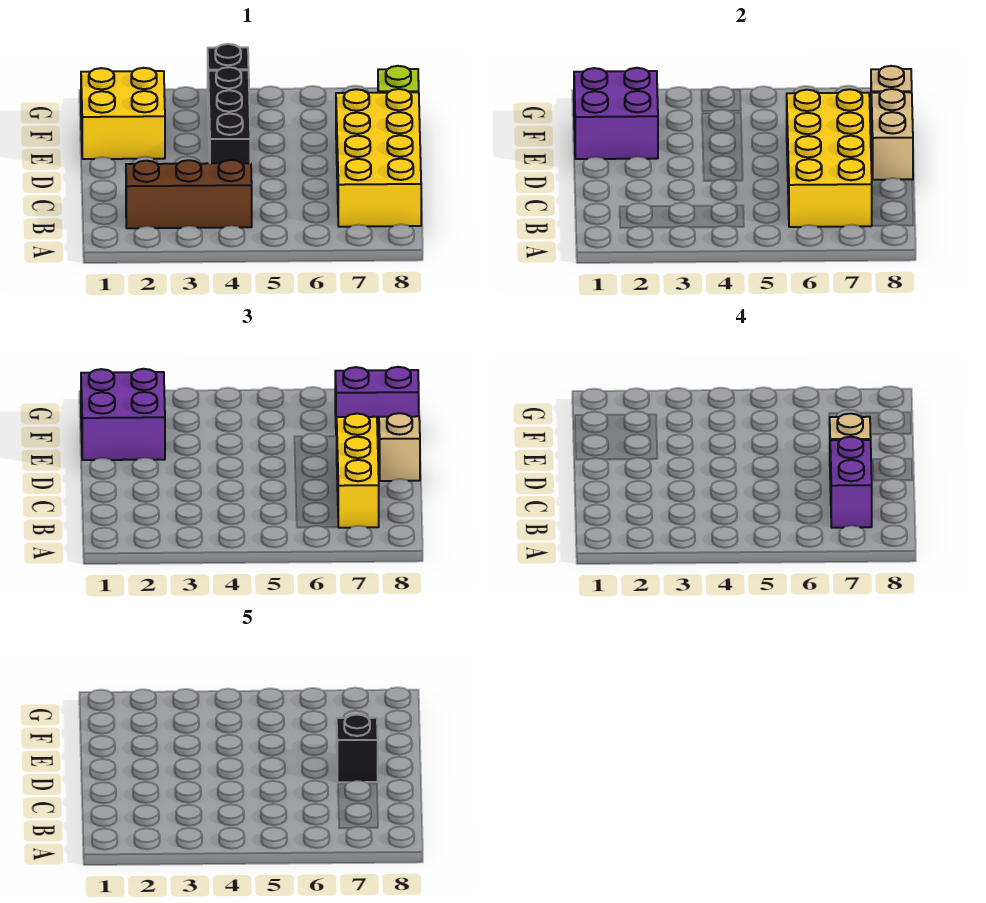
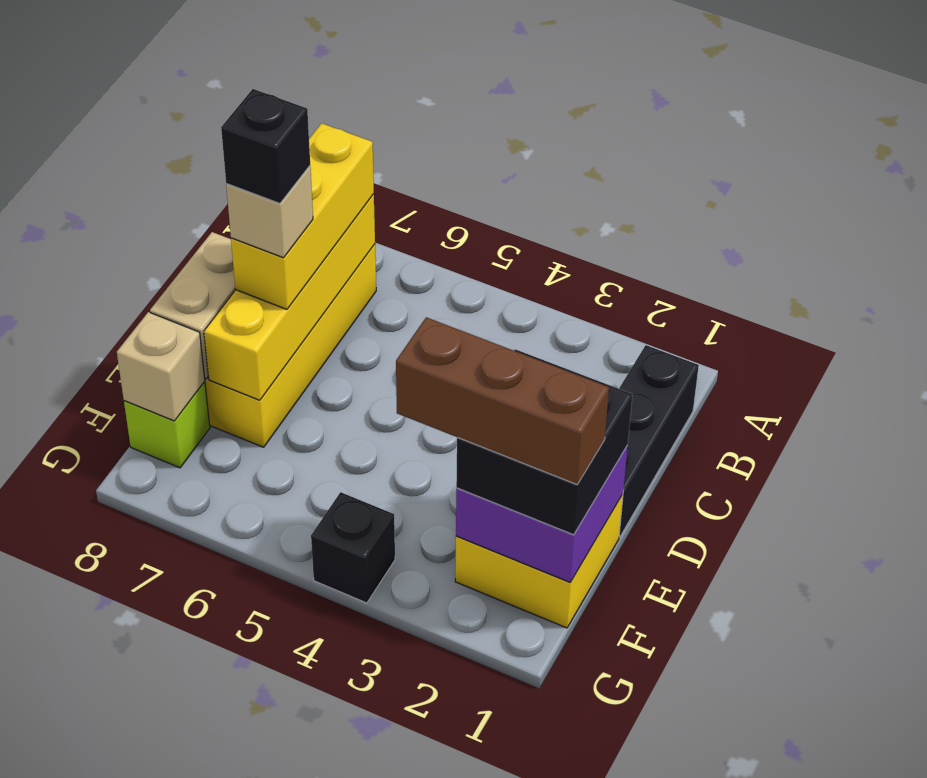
brown 1x3 brick [126,160,252,228] -> brown 1x3 brick moved to [396,317,609,484]
yellow 2x4 brick [787,89,872,227] -> yellow 1x4 brick [204,194,375,400]
purple 1x2 brick [830,437,872,528] -> none
black 1x3 brick [208,67,250,163] -> black 1x3 brick moved to [619,345,699,537]
tan 1x1 brick [379,413,420,481] -> none
purple 2x2 brick [81,369,165,460] -> black 2x2 brick [456,349,633,535]
purple 1x2 brick [335,367,419,435] -> none

